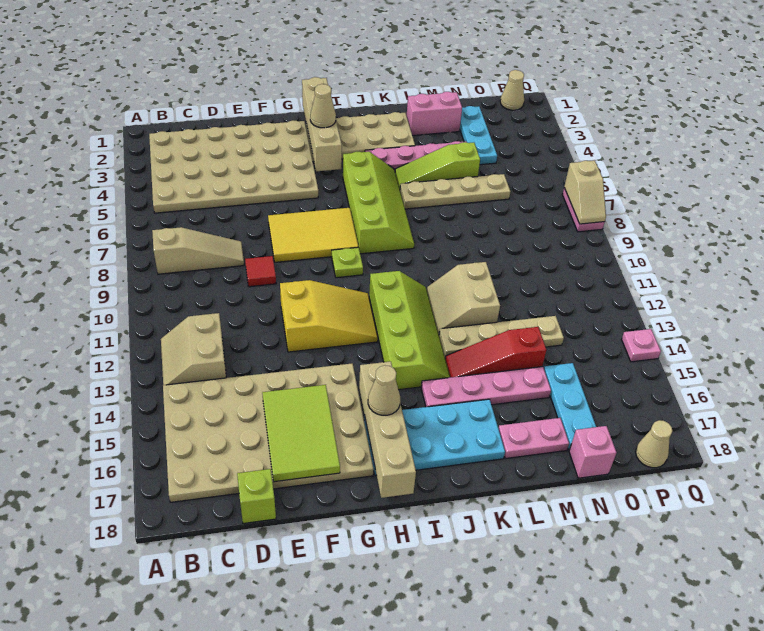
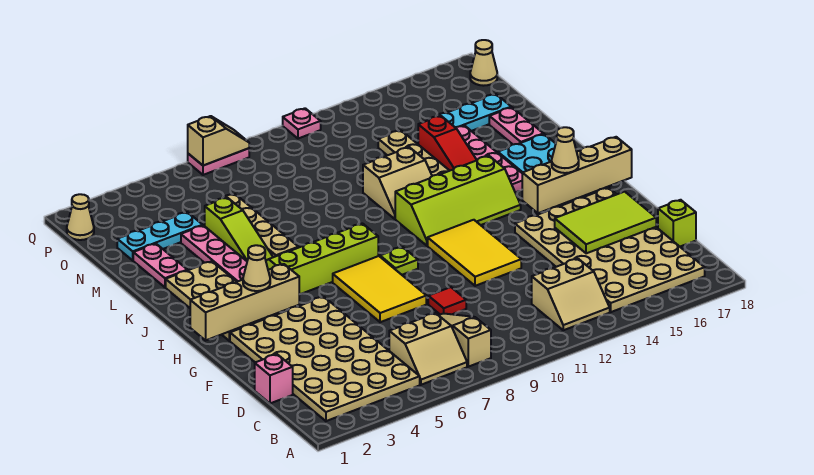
none -> tan 2x2 slope [389,313,467,385]
yellow 2x3 slope [280,280,378,352] -> yellow 2x3 tile [428,220,521,286]
lime 2x4 slope [369,271,450,390] -> lime 2x4 slope turned to [395,156,521,246]
pink 1x2 brick [407,92,462,136] -> pink 1x2 plate [133,244,187,287]
pink 1x1 brick [569,426,616,478] -> pink 1x1 brick moved to [255,354,293,403]
pink 1x1 plate [622,329,661,362] -> pink 1x1 plate moved to [283,108,321,139]

